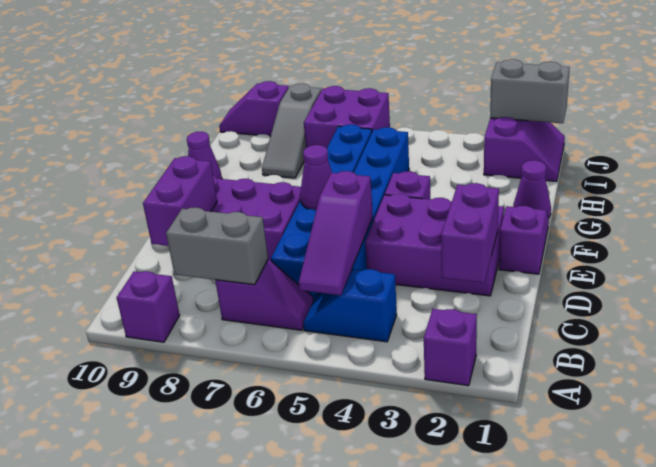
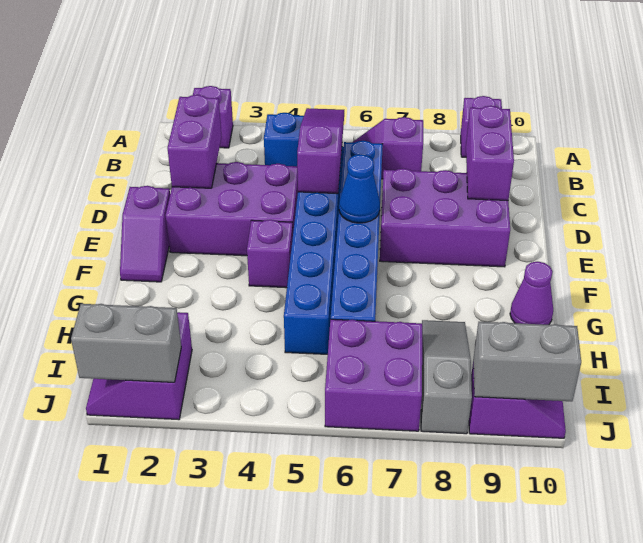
grey 1x2 brick [166,207,268,285] -> grey 1x2 brick moved to [473,322,581,401]
purple 1x1 cone [300,145,332,210] -> blue 1x1 cone [339,154,380,223]
purple 1x1 cone [513,160,551,218] -> none

